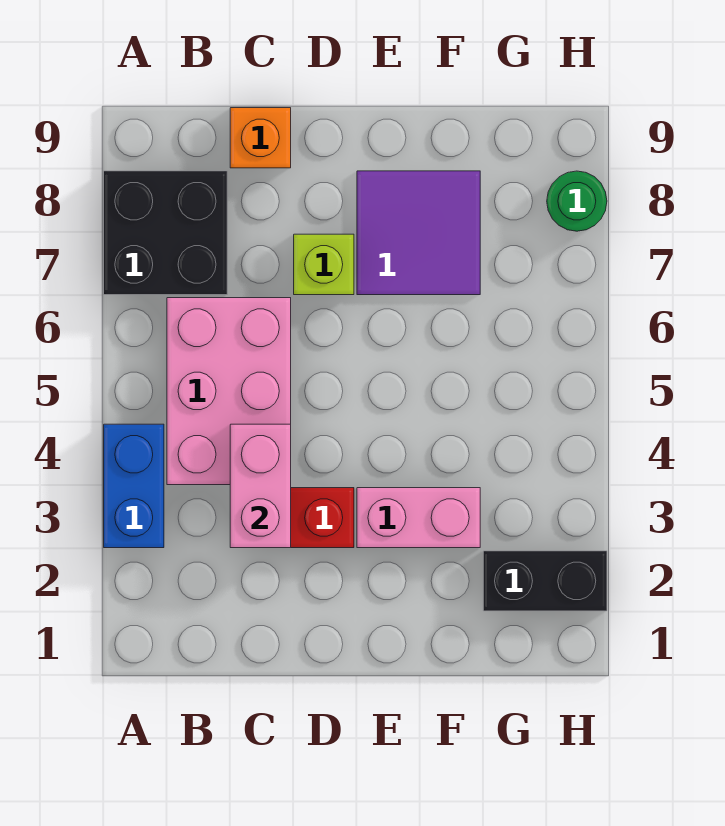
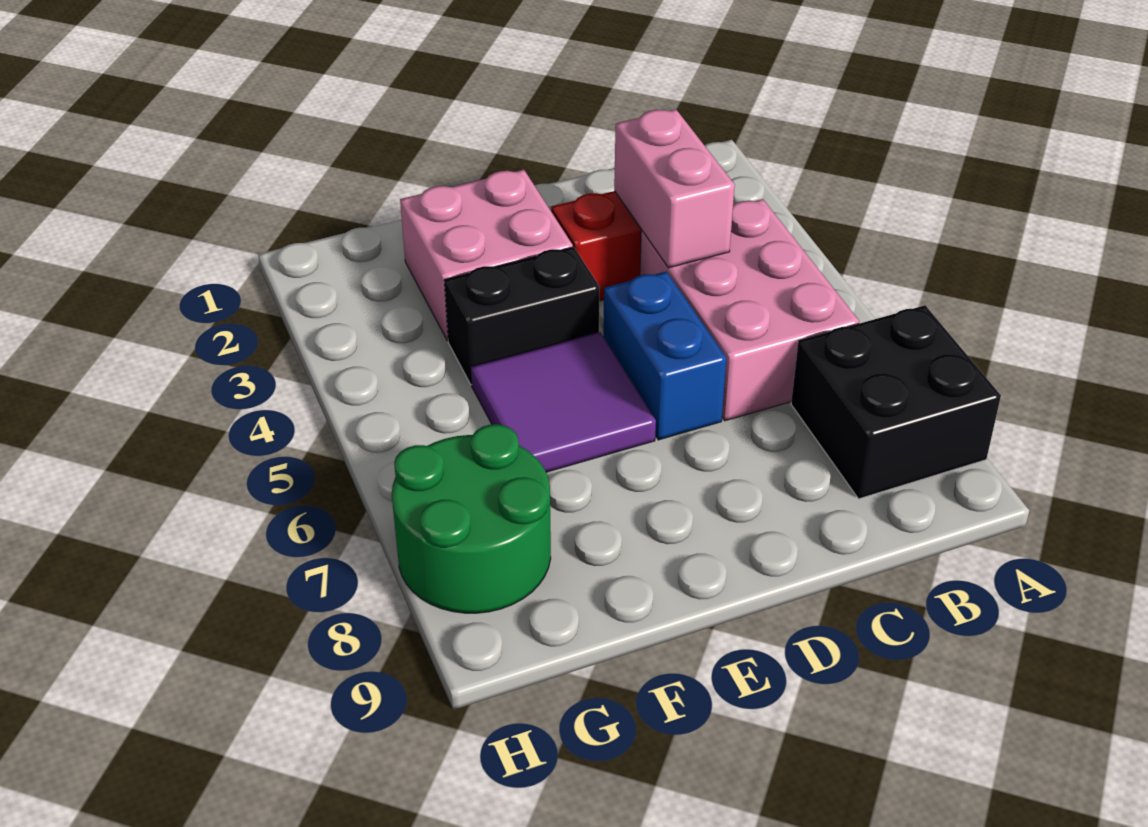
blue 1x2 brick [104,424,164,548] -> blue 1x2 brick moved to [603,272,726,440]
orange 1x1 brick [230,108,291,168] -> none
lime 1x1 brick [294,234,354,295] -> none
pink 1x2 brick [357,488,480,548] -> pink 2x2 brick [400,170,573,341]
purple 2x2 tile [357,171,480,295] -> purple 2x2 tile moved to [471,332,656,472]
black 1x2 brick [483,551,607,611] -> black 1x2 brick moved to [444,247,600,385]
green 1x1 round brick [547,171,607,231] -> green 2x2 round brick [392,424,551,613]

